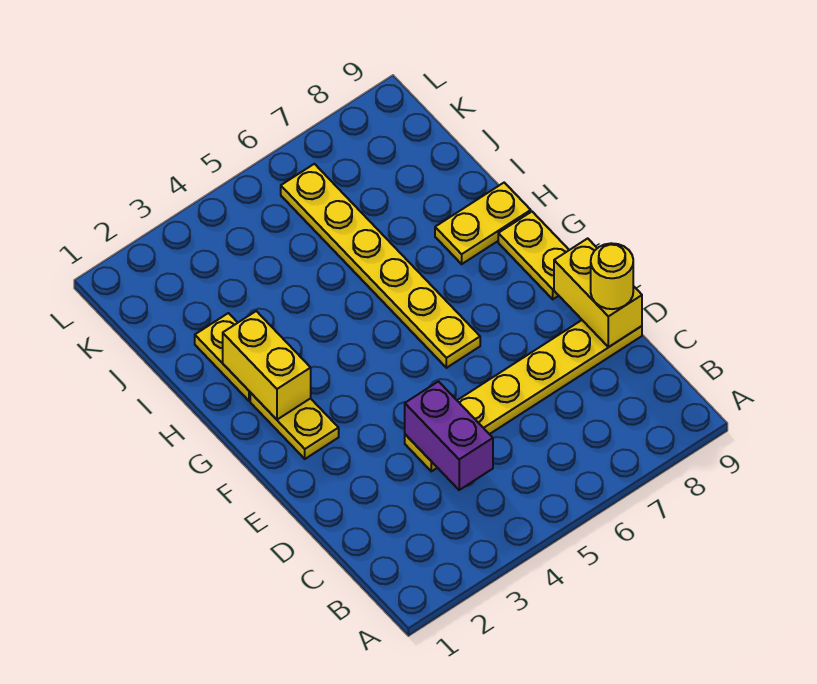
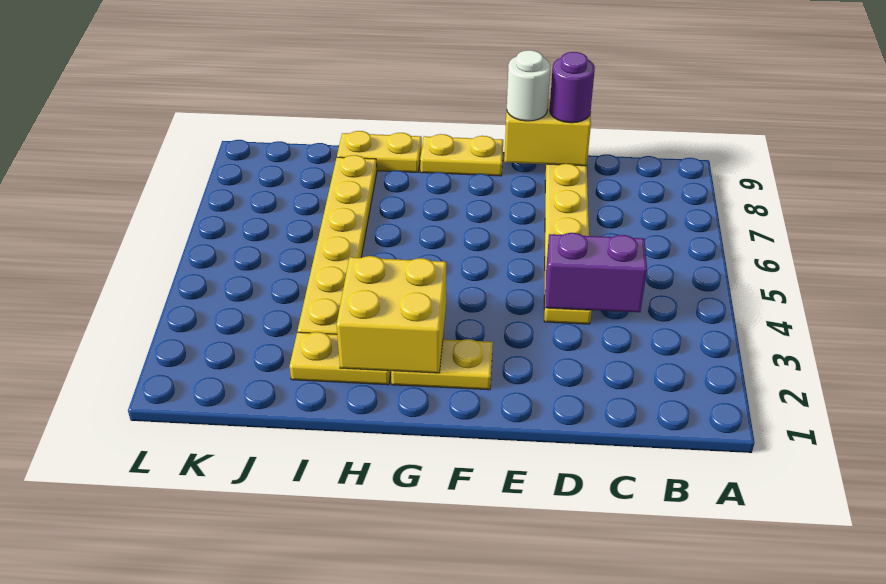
yellow 1x1 round brick [591,243,633,309] -> purple 1x1 round brick [550,52,595,123]
none -> white 1x1 round brick [507,50,550,121]
yellow 1x6 plate [281,164,480,368] -> yellow 1x6 plate turned to [298,155,377,334]
yellow 1x2 brick [223,311,311,420] -> yellow 2x2 brick [337,256,446,373]
yellow 1x2 plate [435,183,531,264] -> yellow 1x2 plate turned to [337,131,422,172]

